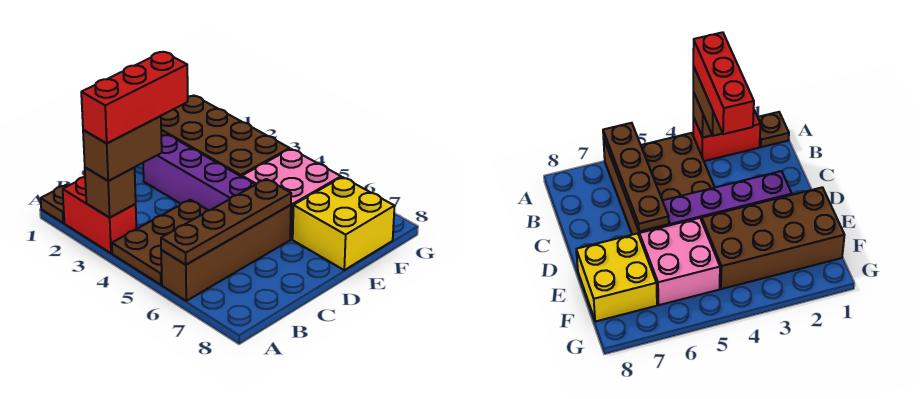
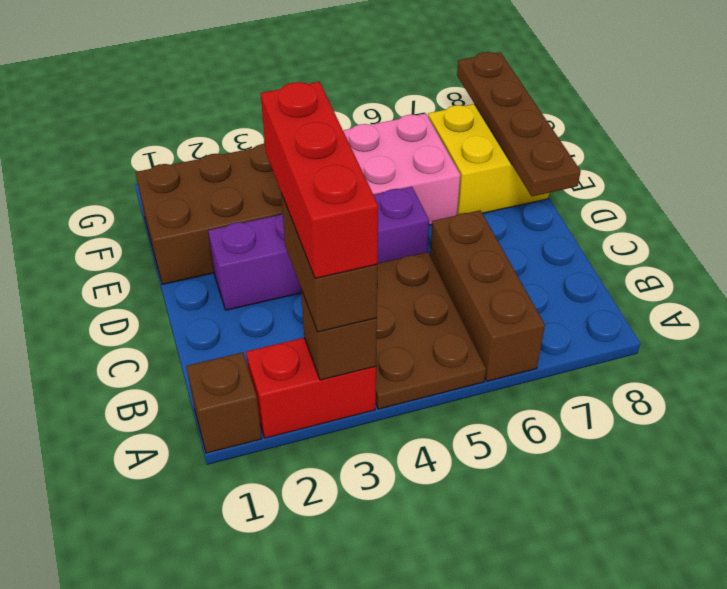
brown 1x1 plate [41,185,68,223] -> brown 1x1 brick [186,352,262,453]
brown 1x4 brick [161,205,291,301] -> brown 1x3 brick [430,210,545,381]
brown 1x4 plate [161,179,291,265] -> brown 1x4 plate moved to [457,52,581,196]

